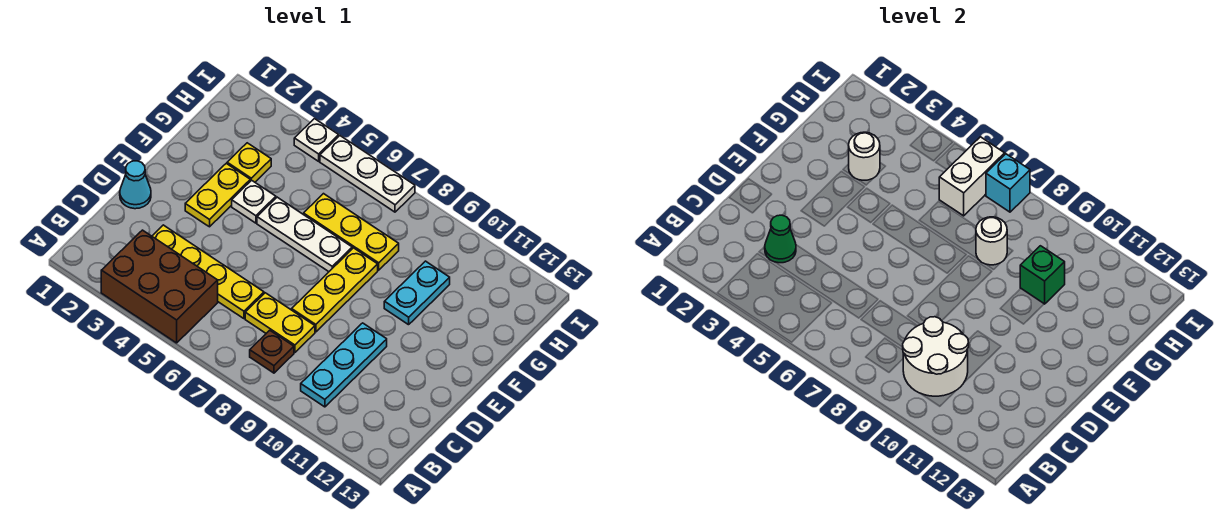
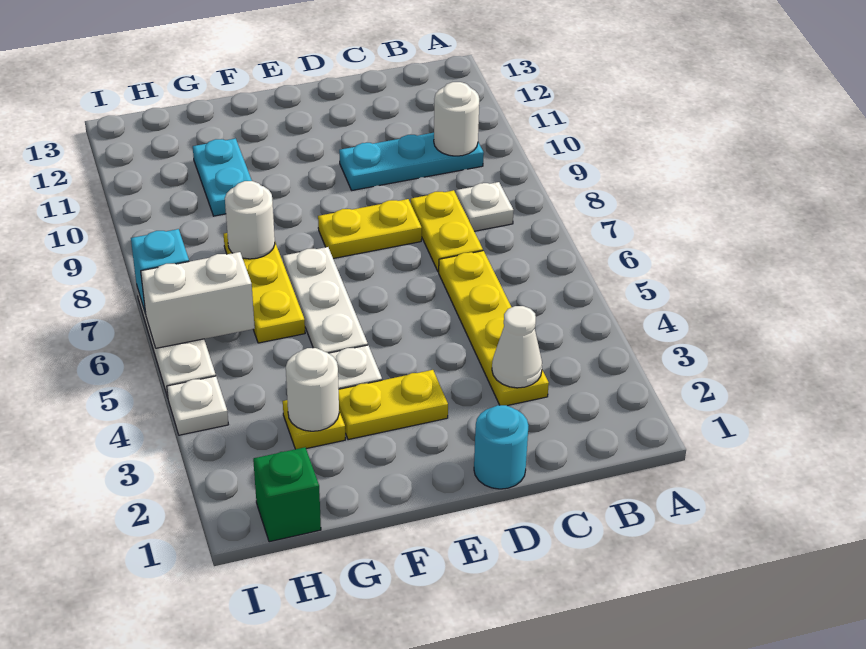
brown 2x3 brick [101,230,218,343] -> none
brown 1x1 plate [250,330,294,373] -> white 1x1 plate [456,182,514,231]
white 2x2 round brick [903,317,969,396] -> white 1x1 round brick [434,82,479,156]
green 1x1 cone [765,215,796,263] -> white 1x1 cone [492,306,542,388]
cyan 1x1 cone [120,161,151,209] -> cyan 1x1 round brick [474,405,528,489]
yellow 1x3 plate [292,248,378,332] -> yellow 1x2 plate [318,199,422,259]
cyan 1x2 plate [384,261,450,325] -> cyan 1x2 plate turned to [193,139,252,216]
green 1x1 brick [1020,246,1065,304] -> green 1x1 brick moved to [253,447,321,542]

